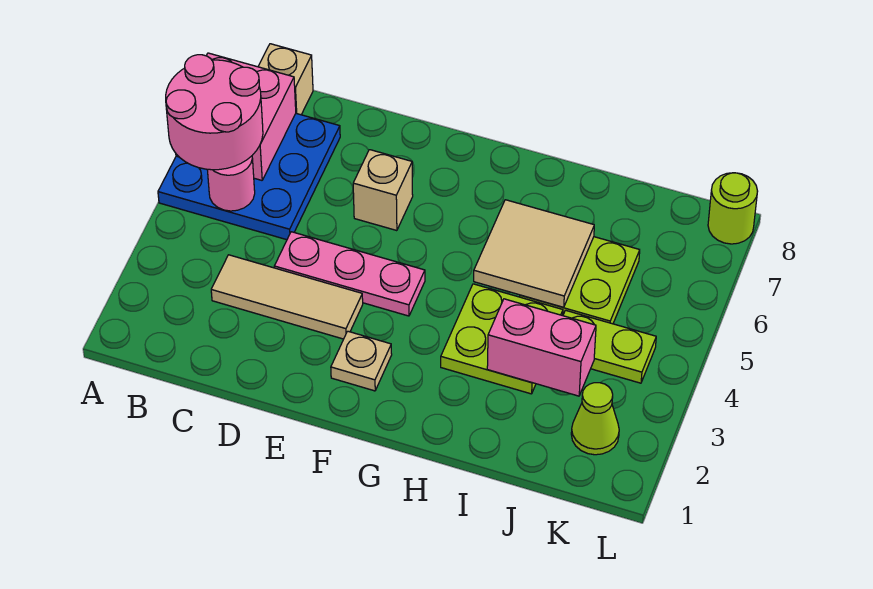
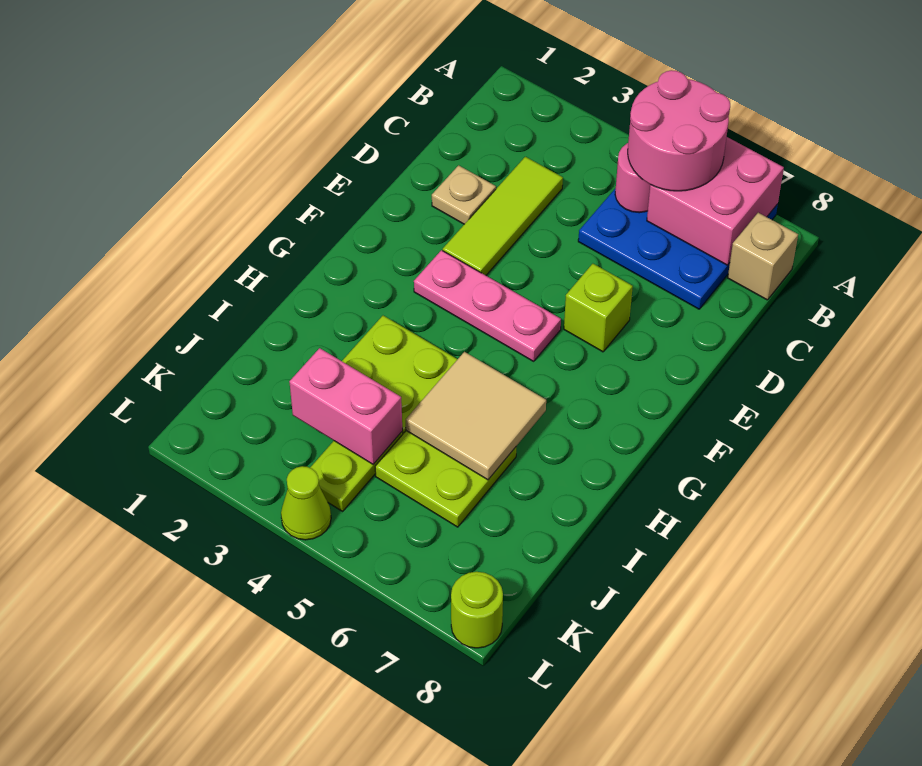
tan 1x3 tile [211,255,363,339] -> lime 1x3 tile [443,157,563,275]
pink 1x3 plate [274,232,425,316] -> pink 1x3 plate turned to [414,250,561,361]
tan 1x1 brick [353,150,413,231] -> lime 1x1 brick [564,264,633,352]
tan 1x1 plate [331,331,392,391] -> tan 1x1 plate moved to [432,165,496,224]
pink 1x2 brick [487,299,596,396] -> pink 1x2 brick turned to [289,348,402,464]
lime 1x1 cone [571,383,619,455] -> lime 1x1 cone moved to [281,466,331,540]

